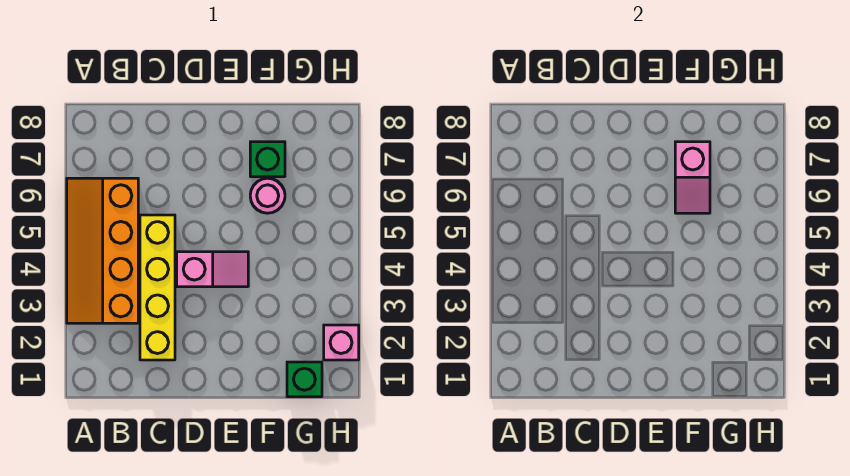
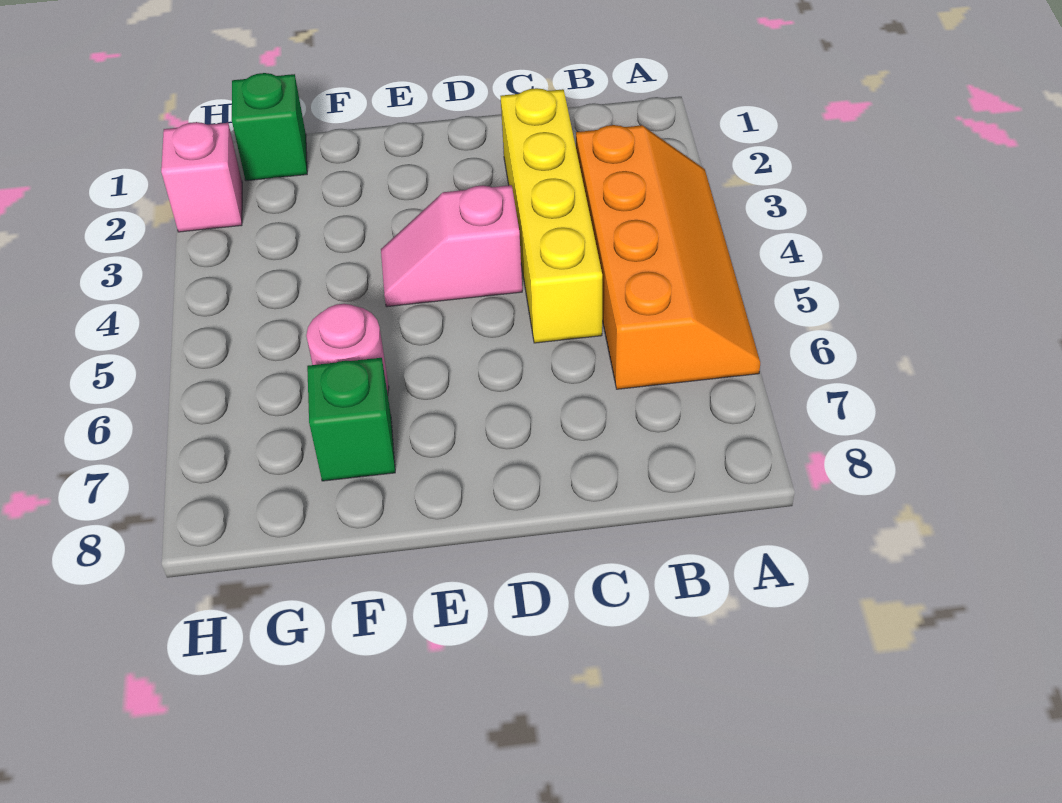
pink 1x2 slope [675,142,710,213] -> none

